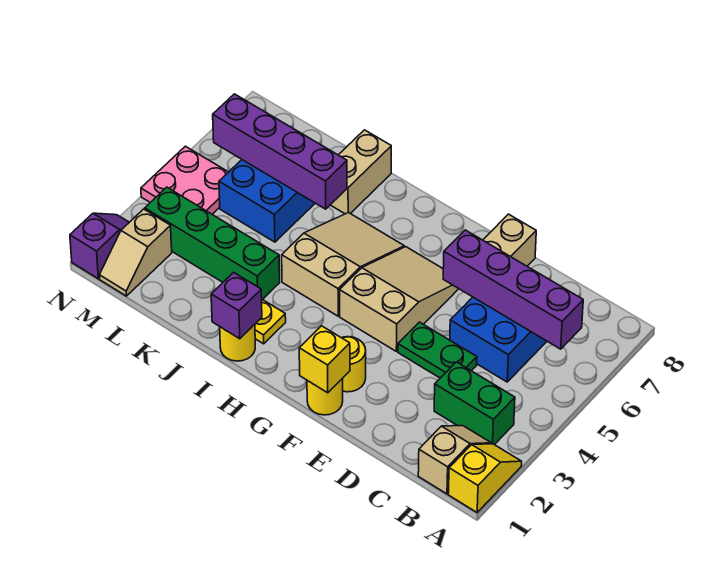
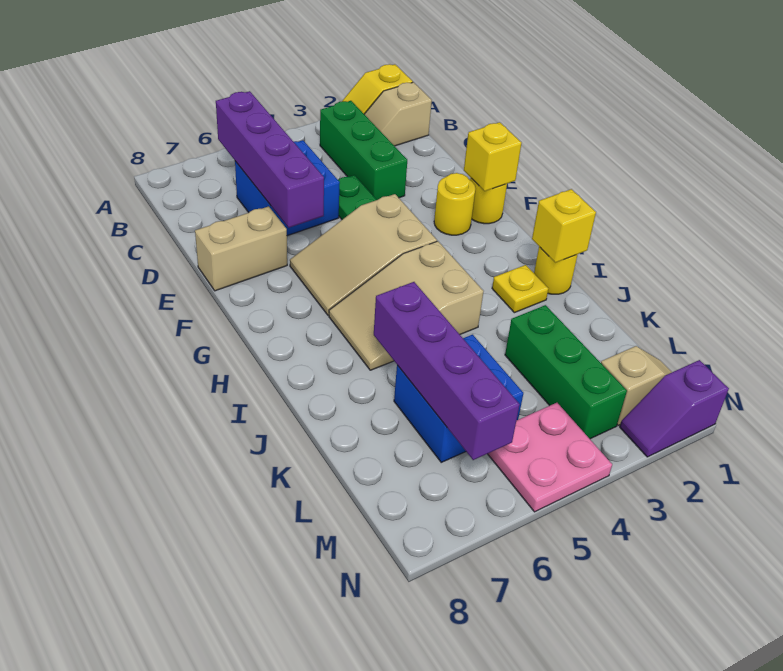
green 1x2 brick [434,362,515,445] -> green 1x3 brick [320,101,407,200]
purple 1x1 brick [211,272,262,339] -> yellow 1x1 brick [532,189,596,263]
green 1x4 brick [145,187,280,300] -> green 1x3 brick [505,305,627,439]
tan 1x2 brick [331,130,391,214] -> none

